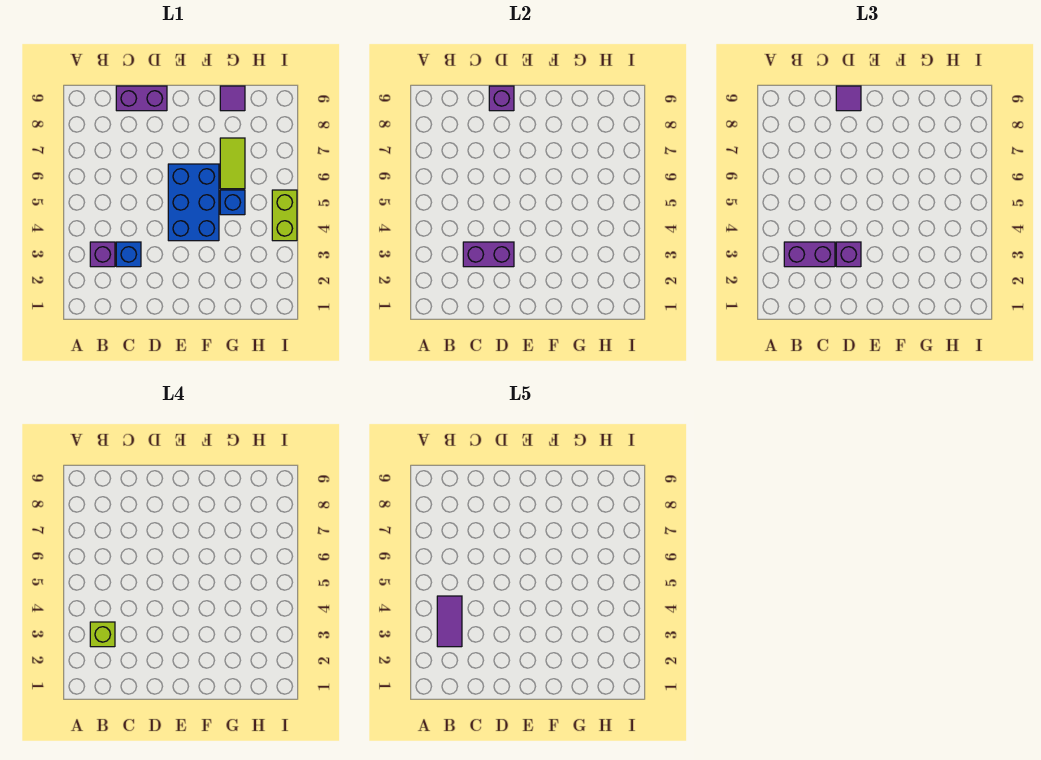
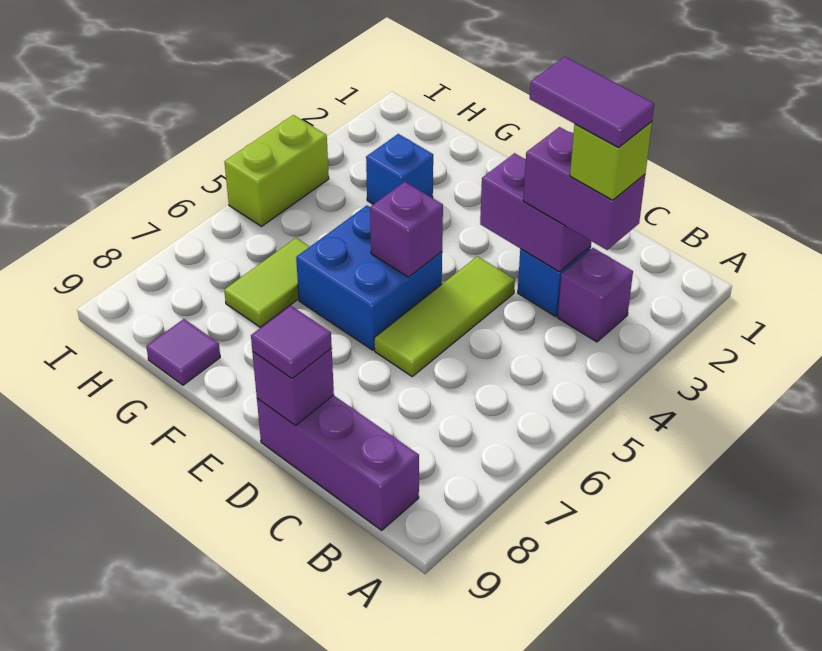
purple 1x2 tile [437,596,462,647] -> purple 1x2 tile turned to [530,57,654,148]
purple 1x2 brick [116,86,167,111] -> purple 1x3 brick [257,395,419,530]
purple 1x1 brick [836,242,861,267] -> purple 1x1 brick moved to [370,182,443,277]
none -> lime 1x3 tile [374,256,515,376]
blue 2x3 brick [168,164,219,241] -> blue 2x2 brick [296,205,442,350]
blue 1x1 brick [220,190,245,215] -> blue 1x1 brick moved to [366,134,433,205]

